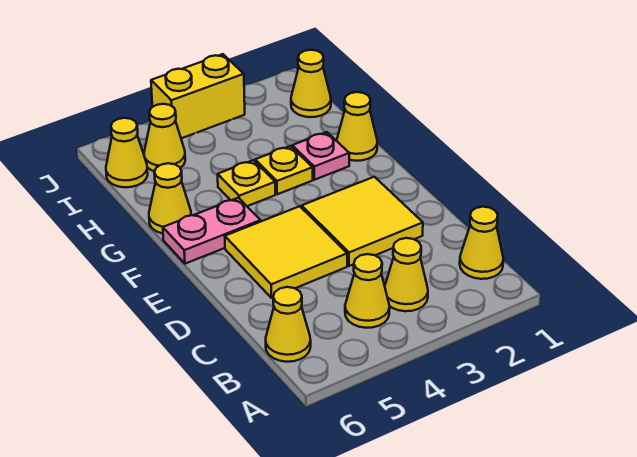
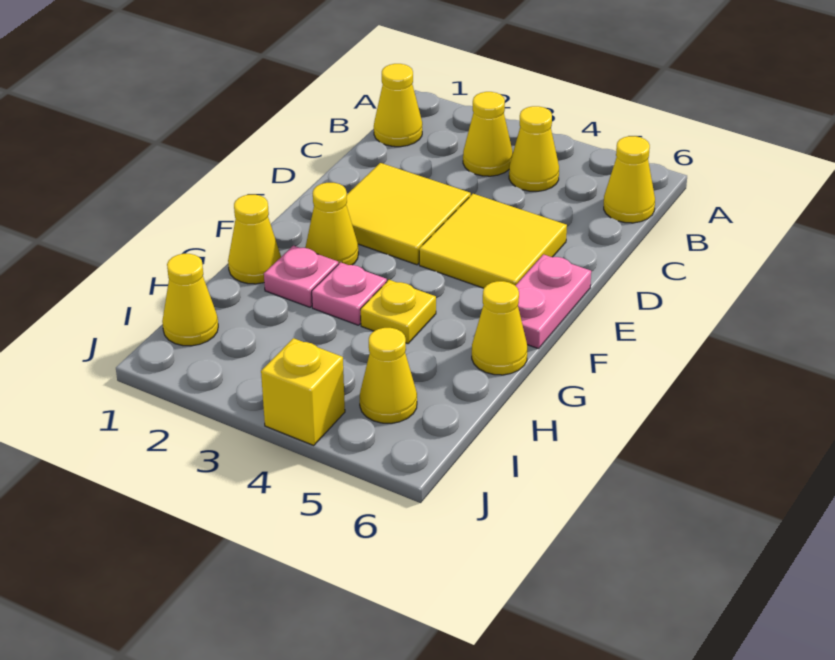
pink 1x2 plate [163,198,261,264] -> pink 1x2 plate turned to [515,254,591,349]
yellow 1x1 plate [255,146,313,194] -> pink 1x1 plate [312,262,387,325]
yellow 1x1 cone [106,118,148,187] -> yellow 1x1 cone moved to [306,183,358,265]
yellow 1x2 brick [151,54,245,138] -> yellow 1x1 brick [261,338,345,445]

